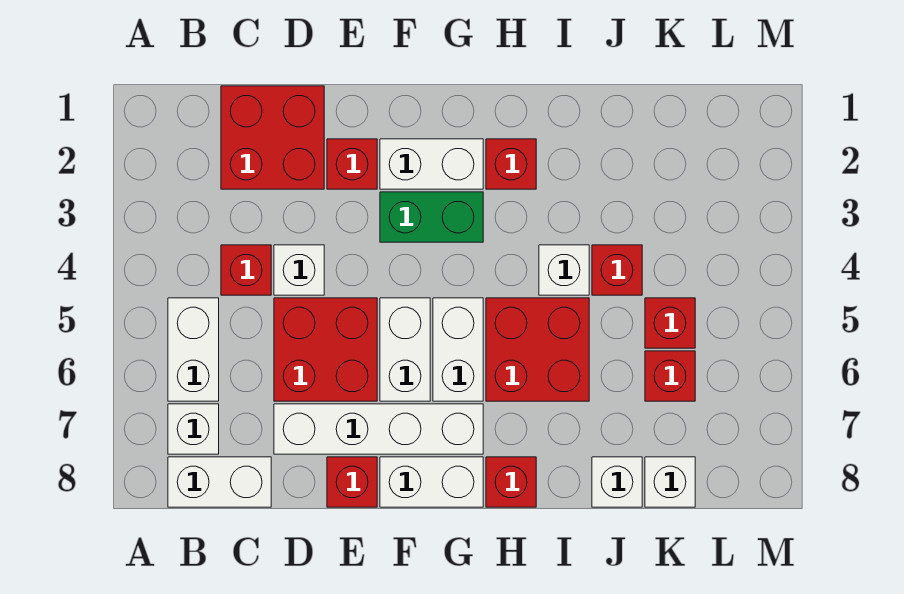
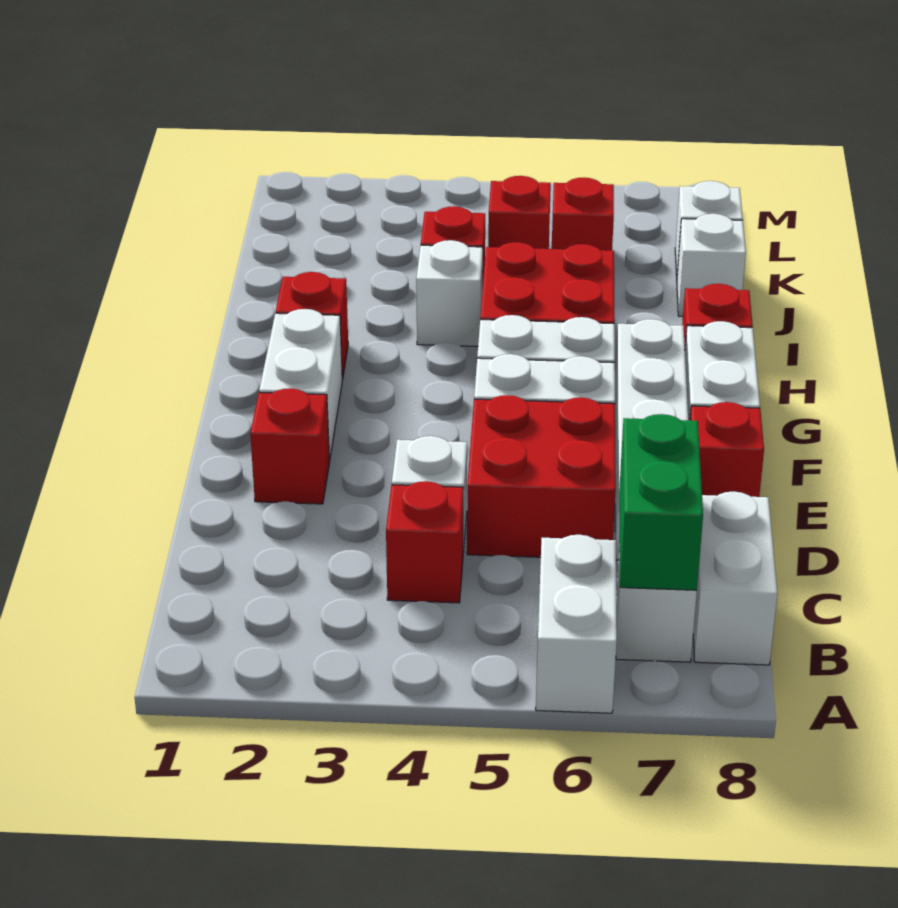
white 1x2 brick [168,298,219,401] -> white 1x2 brick turned to [536,535,617,713]
red 2x2 brick [221,86,324,189] -> none
green 1x2 brick [380,192,483,242] -> green 1x2 brick moved to [619,414,703,590]

